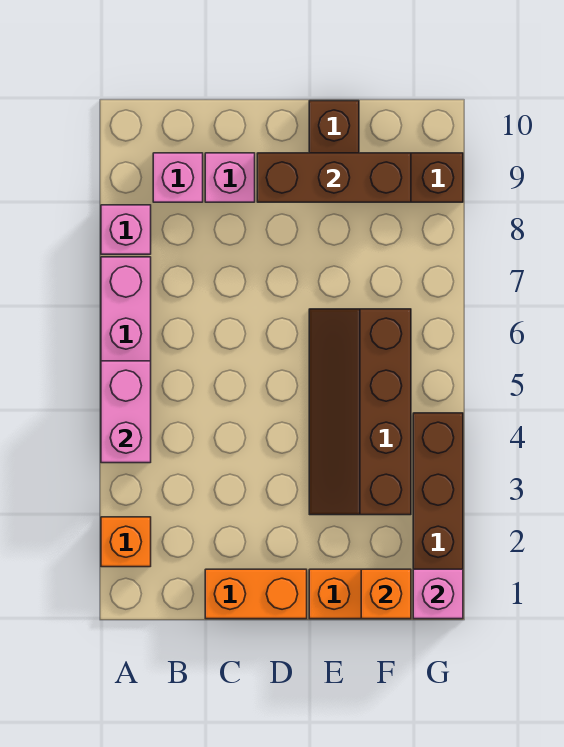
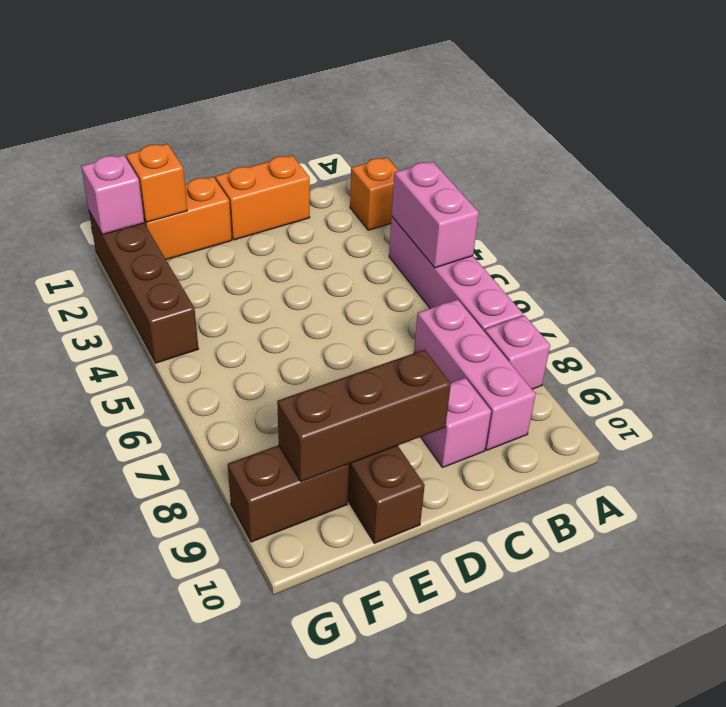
pink 1x1 brick [153,153,203,202] -> pink 1x3 brick [414,299,536,450]
brown 2x4 slope [309,309,411,515] -> none

